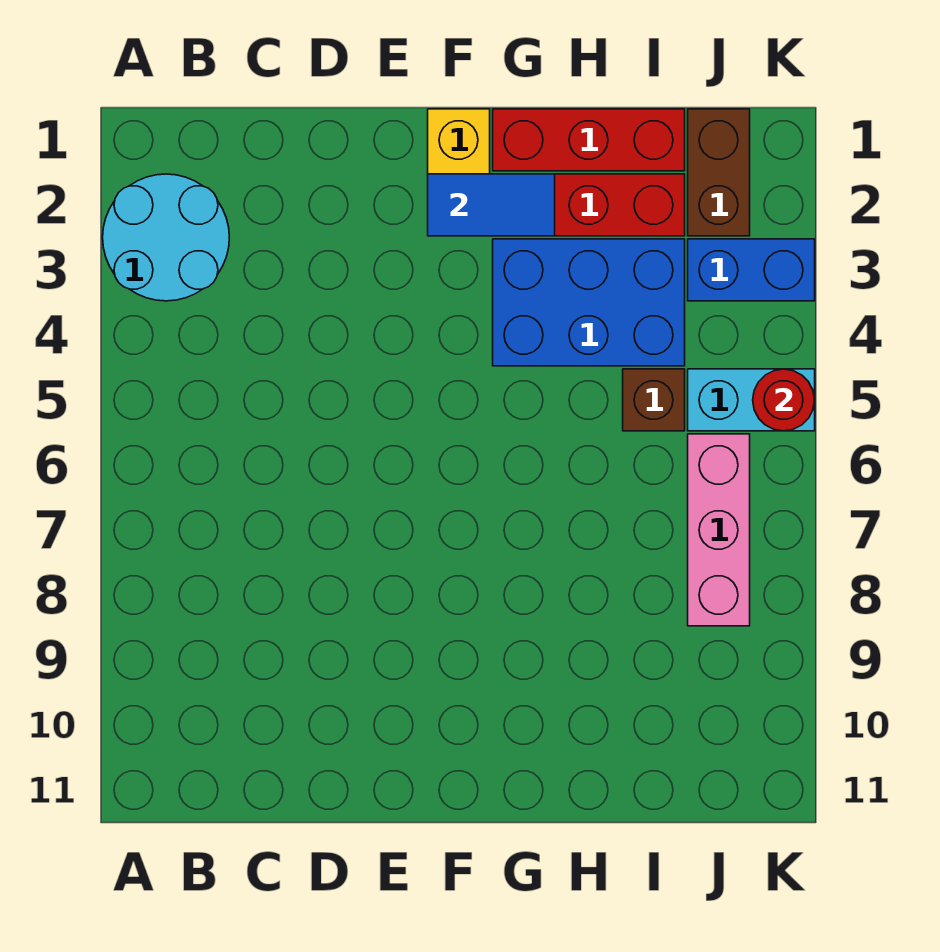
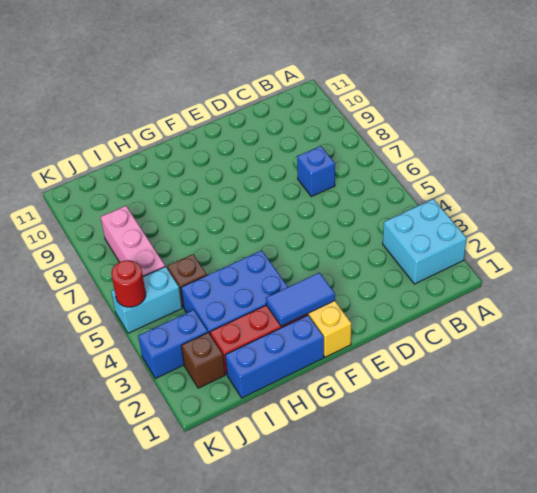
cyan 2x2 round brick [103,174,229,301] -> cyan 2x2 brick [383,199,467,284]
none -> blue 1x1 brick [297,146,335,197]
red 1x3 brick [493,109,685,171] -> blue 1x3 brick [225,315,324,398]
brown 1x2 brick [688,109,750,236] -> brown 1x1 brick [181,332,225,388]

